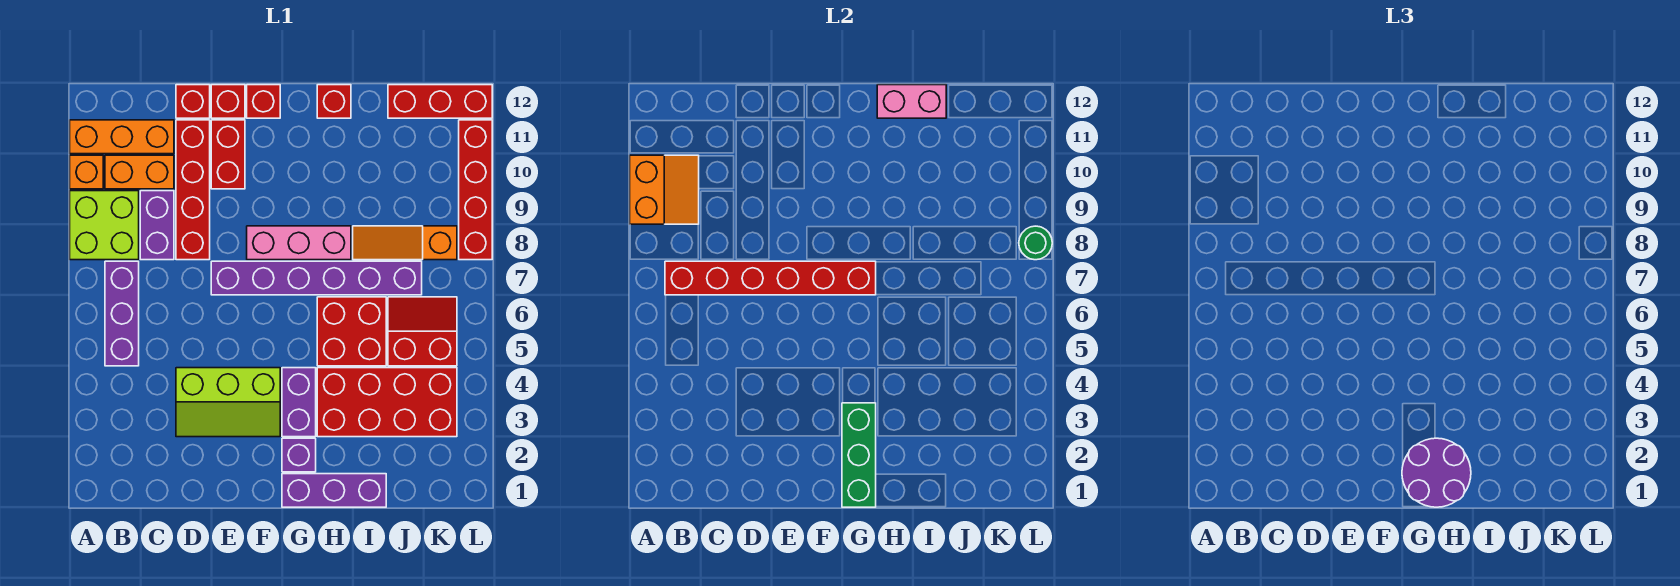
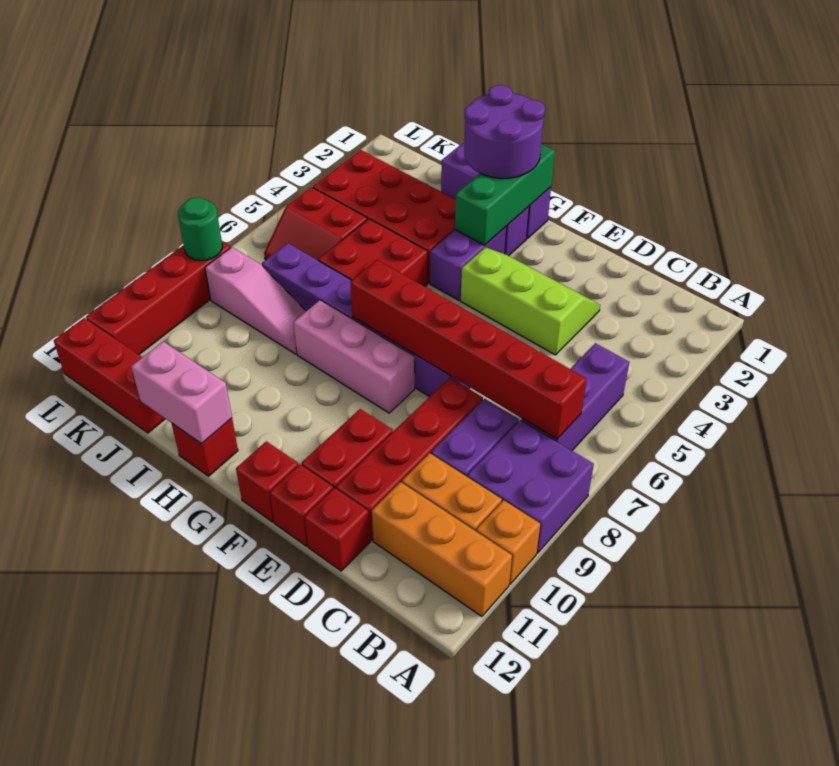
lime 2x2 brick [70,191,139,260] -> purple 2x2 brick [467,420,594,553]
orange 2x2 slope [630,155,699,224] -> none
orange 1x3 slope [353,226,457,260] -> pink 1x3 slope [205,247,306,354]

